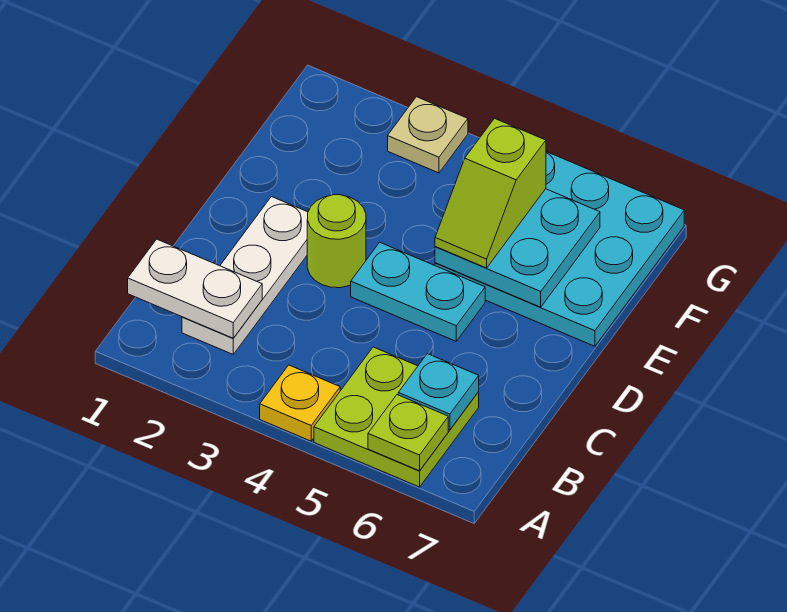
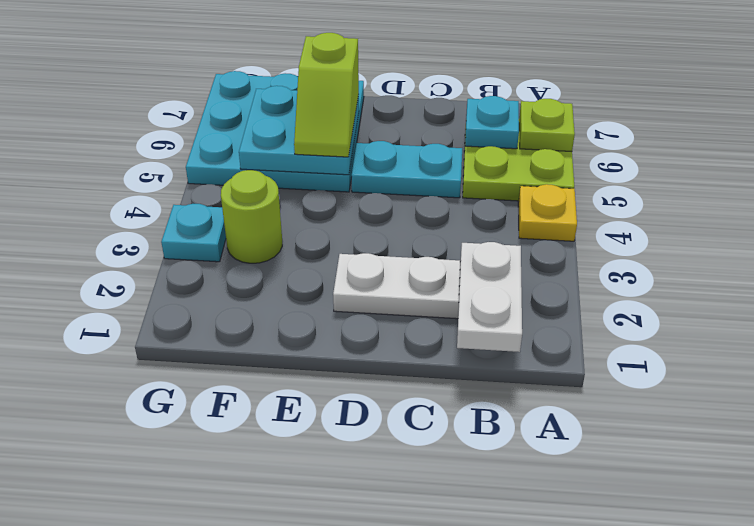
lime 1x1 round brick [307,195,366,288] -> lime 1x1 round brick moved to [221,170,282,263]
cyan 1x2 plate [351,242,485,341] -> cyan 1x2 plate turned to [352,141,462,198]
lime 1x2 slope [435,118,546,268] -> lime 1x2 slope turned to [294,33,359,157]
tan 1x1 plate [388,97,468,173] -> cyan 1x1 plate [161,204,226,262]

